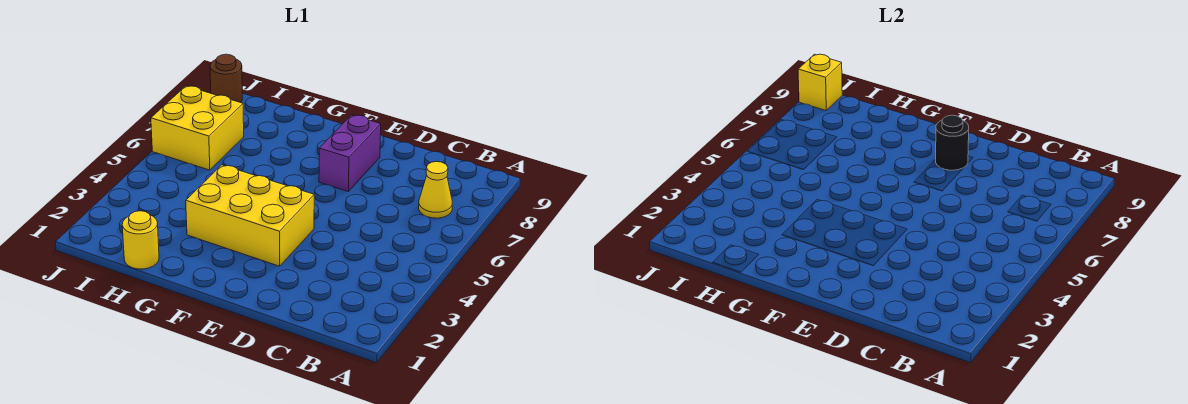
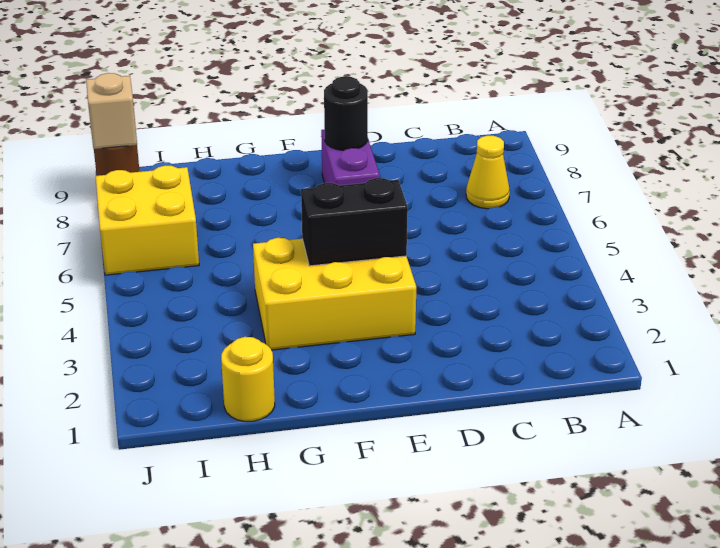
none -> black 1x2 brick [301,178,408,266]
yellow 1x1 brick [798,54,842,111] -> tan 1x1 brick [86,73,137,149]

